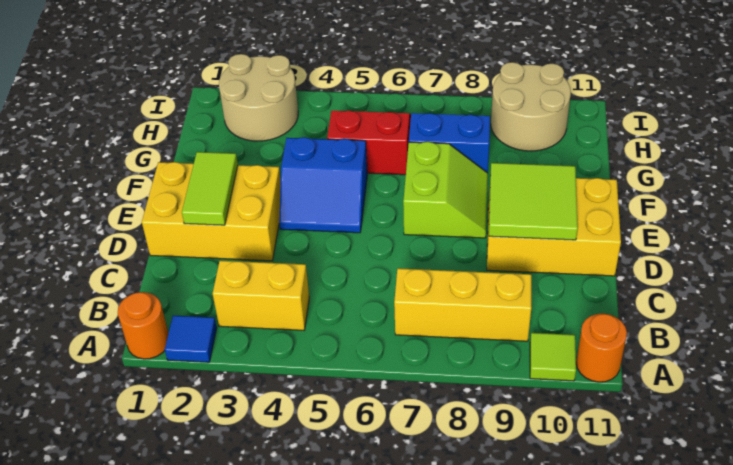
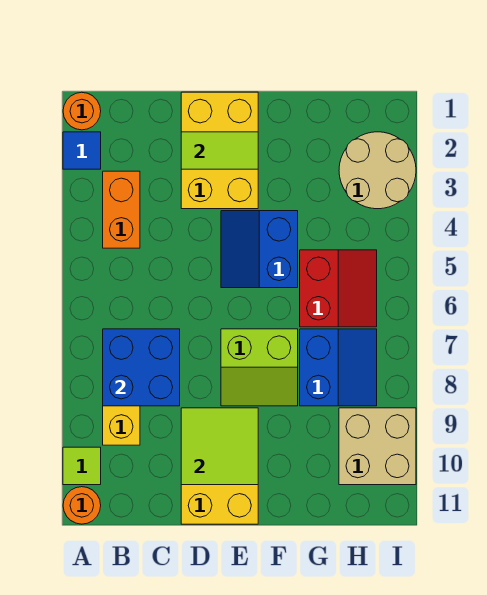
yellow 1x2 brick [213,261,309,330] -> orange 1x2 brick [103,171,140,248]
none -> blue 2x2 brick [103,329,180,406]
tan 2x2 round brick [491,62,571,151] -> tan 2x2 brick [339,408,416,485]

